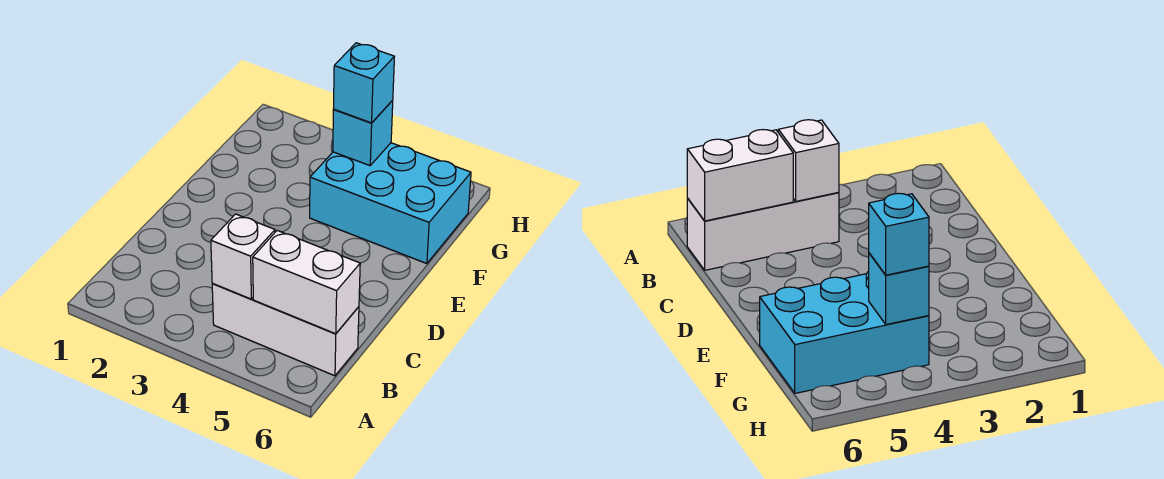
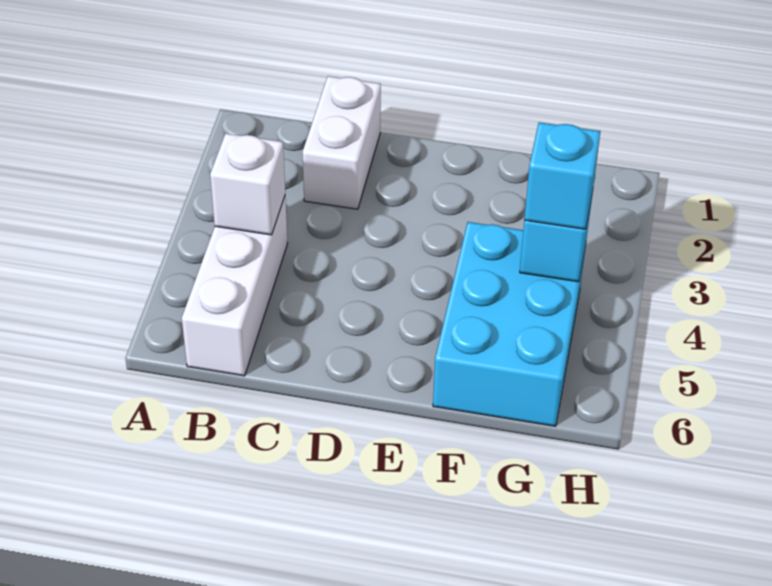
white 1x2 brick [253,231,360,334] -> white 1x2 brick moved to [303,76,381,209]

